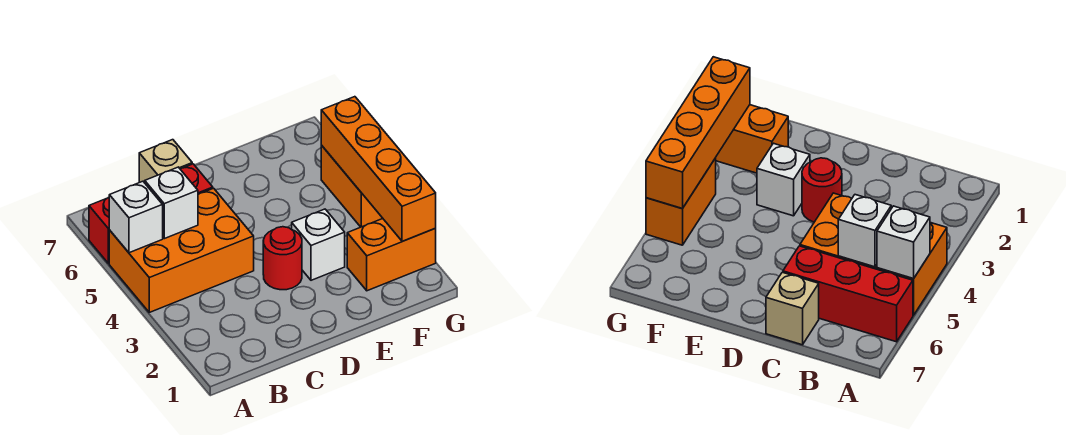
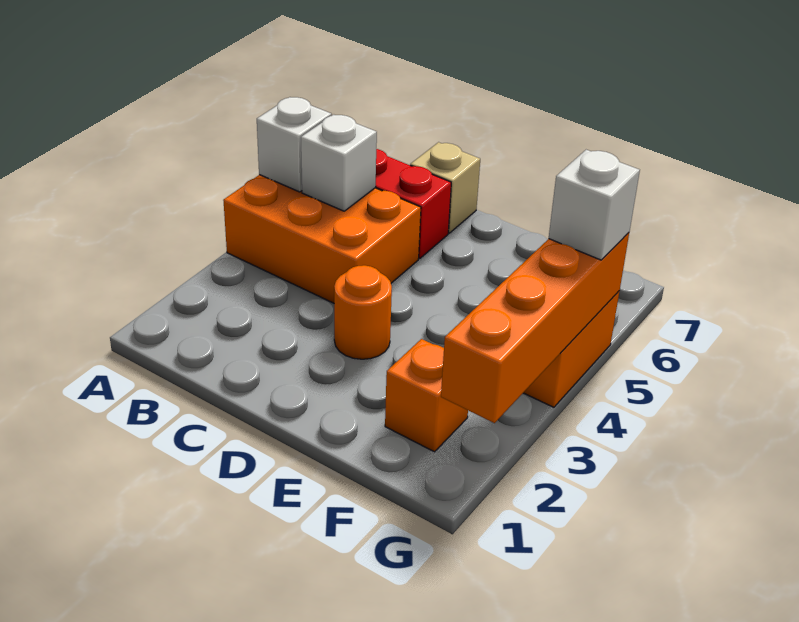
red 1x1 round brick [263,227,302,290] -> orange 1x1 round brick [334,265,392,359]
white 1x1 brick [292,209,345,280] -> white 1x1 brick moved to [549,150,640,260]
orange 1x2 brick [347,219,436,291] -> orange 1x1 brick [385,339,468,452]

